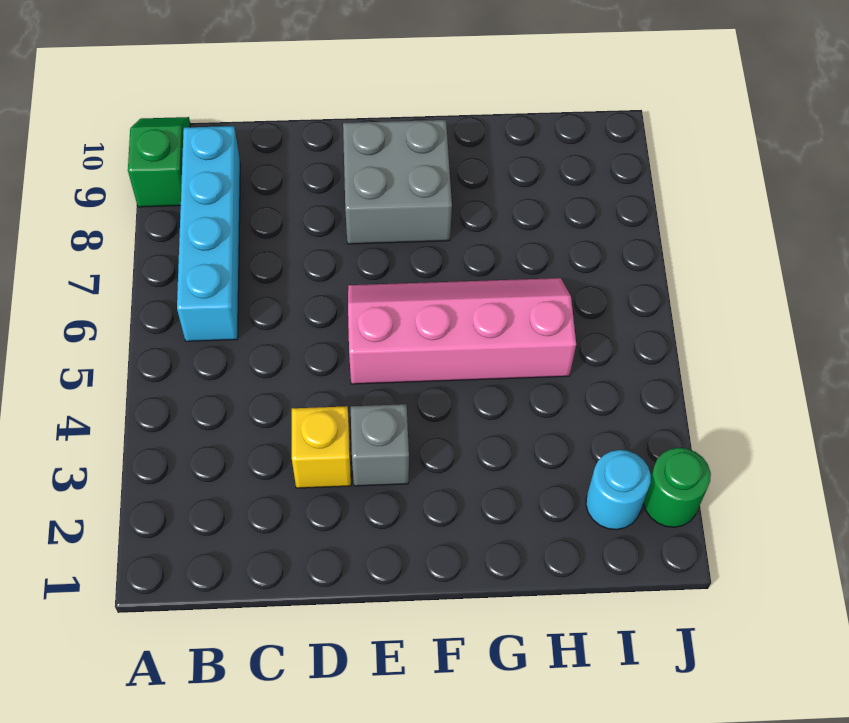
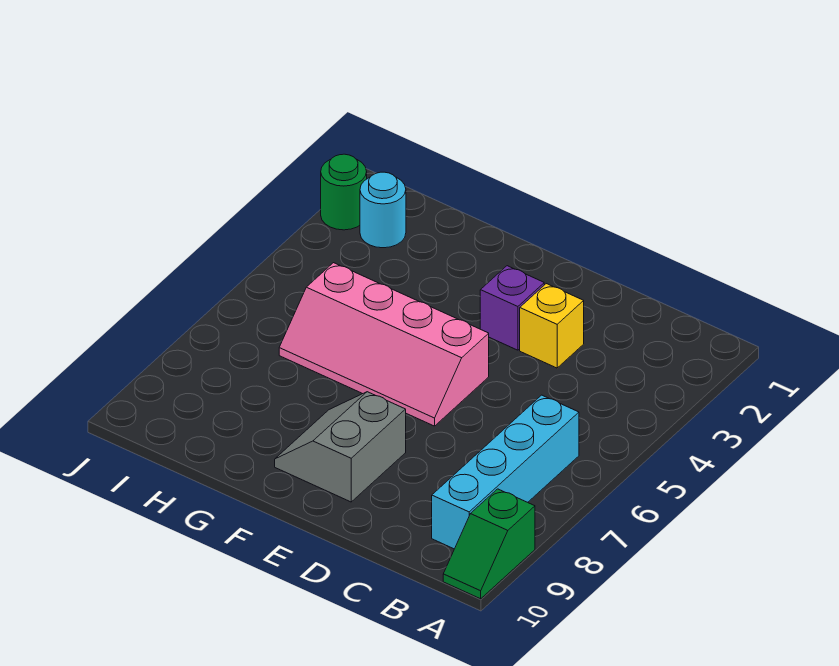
grey 1x1 brick [351,404,409,486] -> purple 1x1 brick [480,266,544,350]
grey 2x2 brick [343,120,452,244] -> grey 2x2 slope [275,392,406,502]

